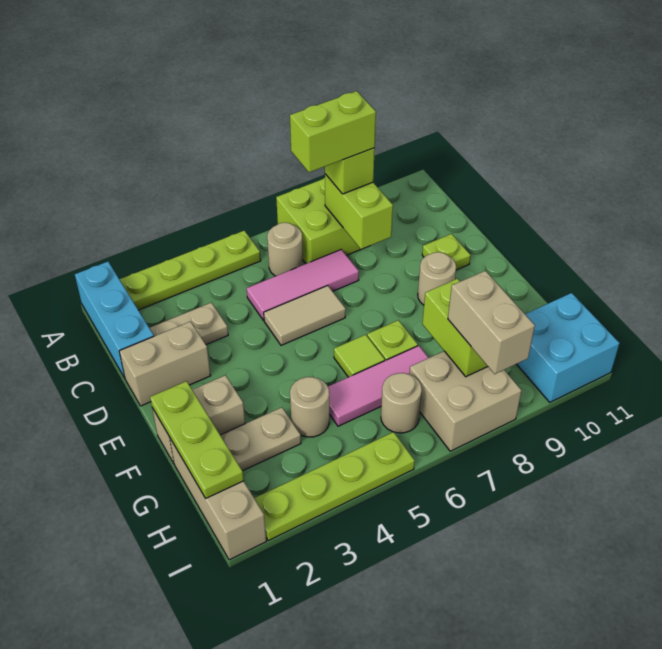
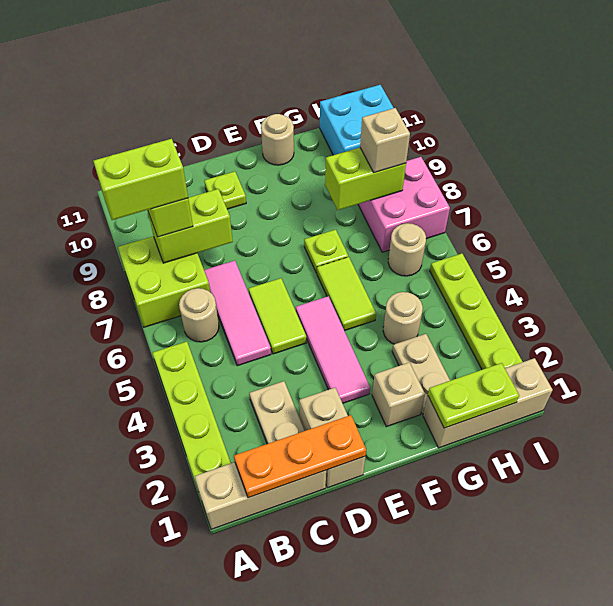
cyan 1x3 brick [75,262,154,378] -> tan 1x3 brick [195,462,326,529]
none -> orange 1x3 plate [234,415,366,498]
lime 1x2 brick [290,91,376,172] -> lime 1x2 brick turned to [93,139,188,220]
tan 1x2 tile [264,286,346,345] -> lime 1x2 tile [249,278,306,354]
tan 1x1 round brick [418,252,456,305] -> tan 1x1 round brick moved to [261,114,294,165]
tan 1x2 brick [152,375,245,463] -> tan 1x1 brick [372,362,425,427]
lime 1x3 plate [150,381,244,498] -> lime 1x2 plate [428,363,519,428]
lime 1x1 tile [334,335,385,377] -> lime 1x2 tile [317,257,376,331]
pink 1x3 tile [328,346,429,426] -> pink 1x3 tile moved to [296,296,370,403]
tan 2x2 brick [409,351,522,451] -> pink 2x2 brick [358,157,450,252]
tan 1x2 brick [448,271,535,374] -> tan 1x1 brick [360,108,410,173]

